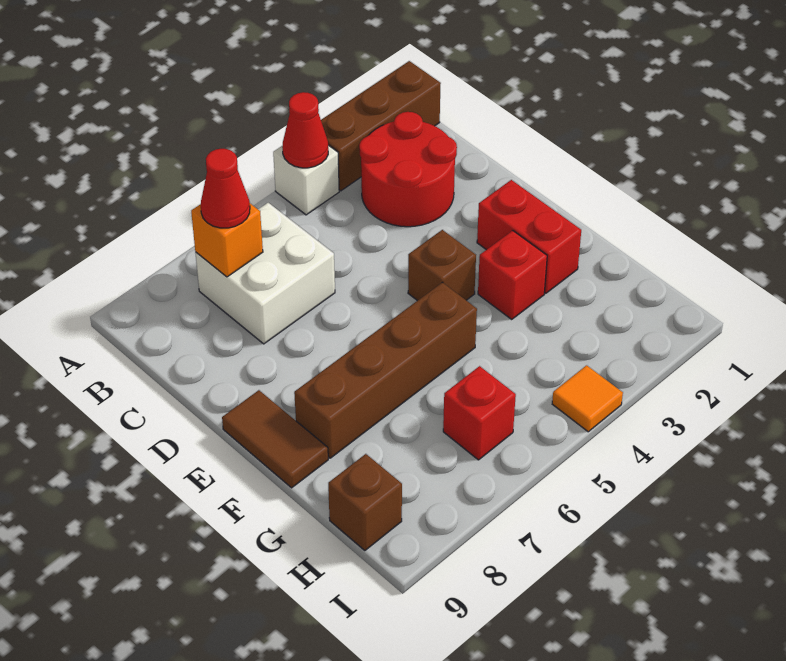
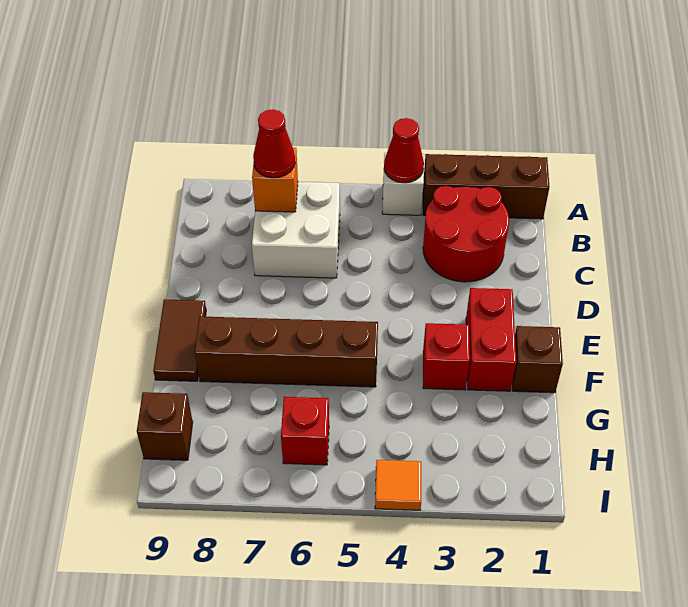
brown 1x1 brick [408,230,476,301] -> brown 1x1 brick moved to [512,326,563,393]

